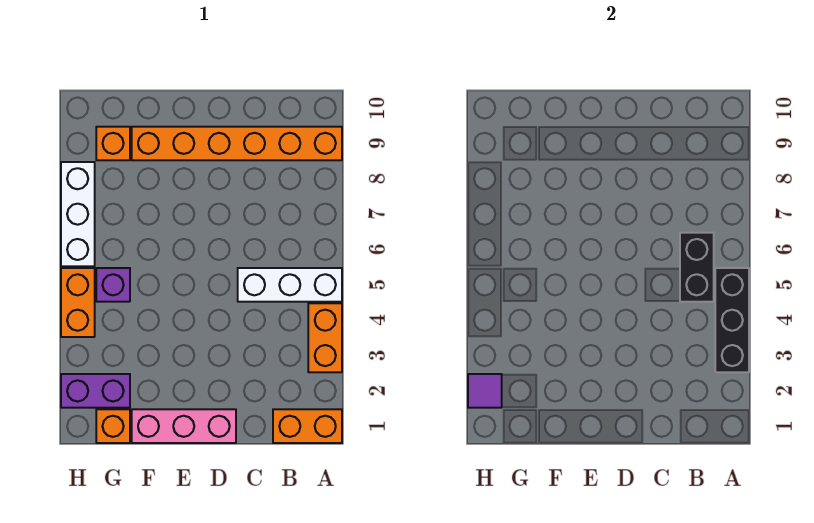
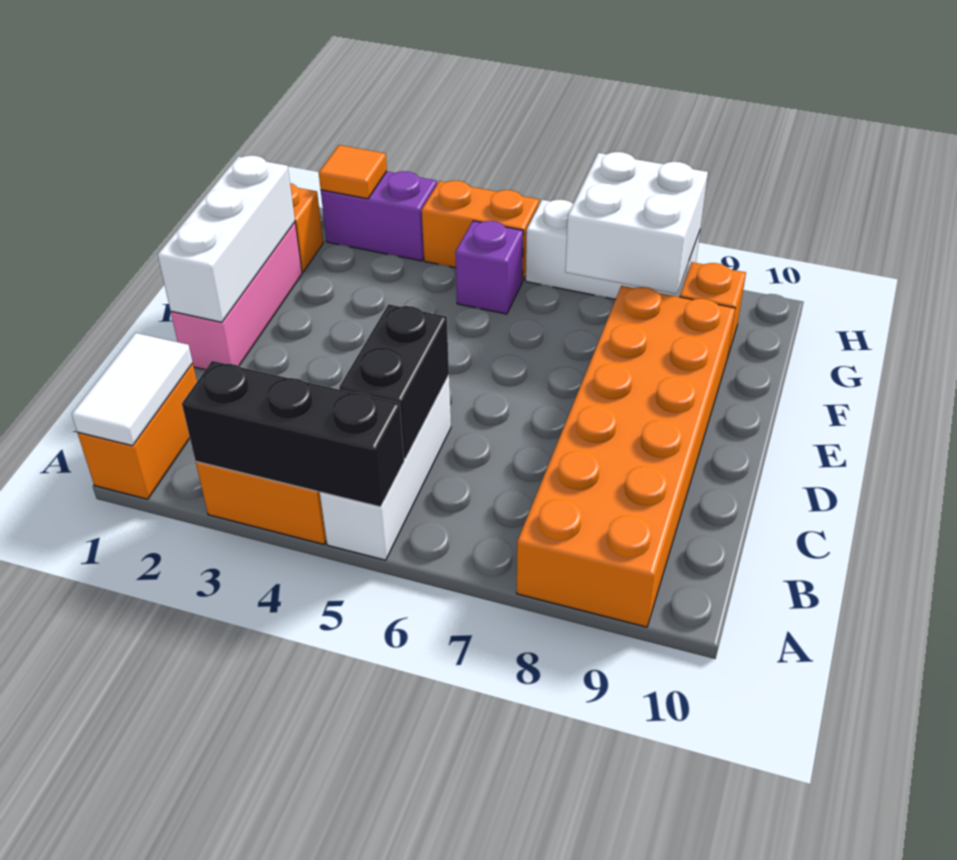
none -> white 1x2 tile [71,333,193,446]
orange 1x6 brick [132,127,342,160] -> orange 2x6 brick [517,286,735,627]
black 1x2 brick [680,233,714,302] -> black 1x2 brick turned to [339,304,449,459]
none -> white 1x3 brick [158,155,295,322]
purple 1x2 brick [61,374,130,408] -> purple 1x2 brick turned to [321,171,437,261]
none -> white 2x2 brick [565,152,708,294]
purple 1x1 tile [468,374,502,408] -> orange 1x1 tile [319,145,387,199]

